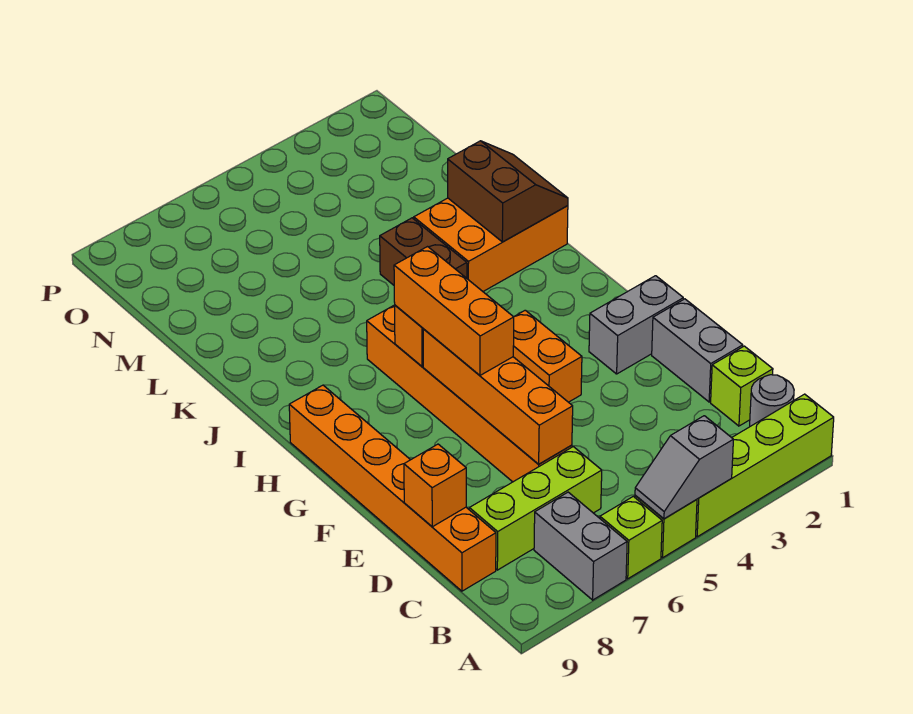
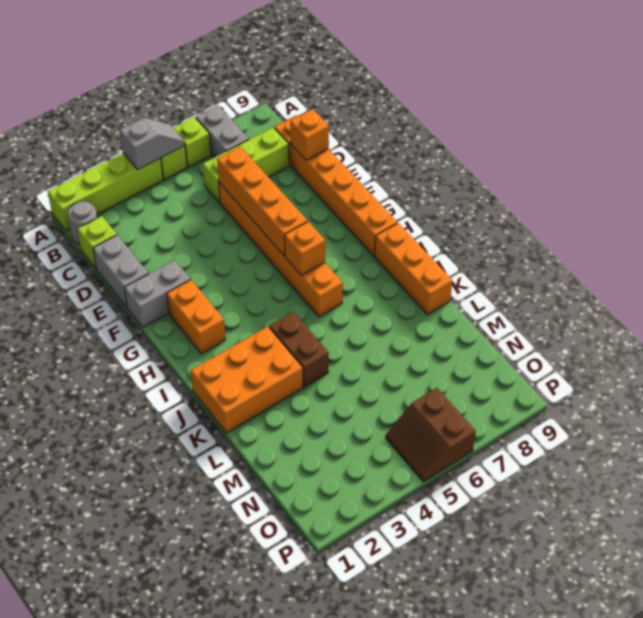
orange 1x2 brick [513,310,582,402] -> orange 1x2 brick moved to [167,280,225,354]
orange 1x3 brick [394,247,514,375] -> orange 1x3 brick moved to [375,223,452,315]
brown 2x2 slope [448,141,568,242] -> brown 2x2 slope moved to [386,388,476,482]

